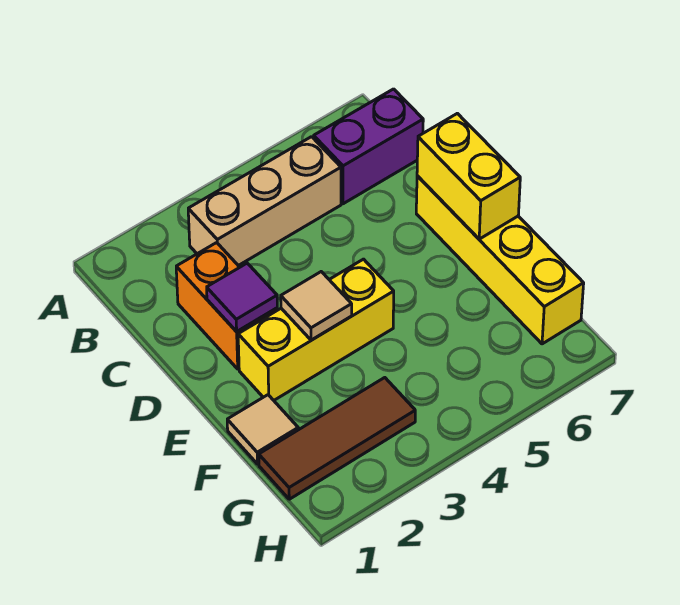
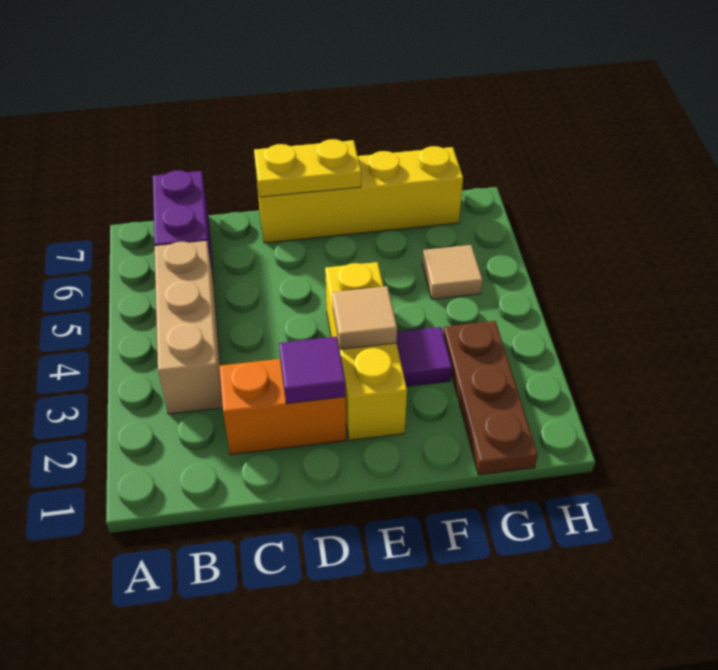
yellow 1x2 brick [417,113,520,239] -> yellow 1x2 plate [254,139,361,197]
tan 1x1 tile [227,395,298,464] -> tan 1x1 tile moved to [422,245,483,299]
none -> purple 1x1 tile [397,327,452,386]
brown 1x3 tile [259,378,415,499] -> brown 1x3 plate [443,321,538,475]

